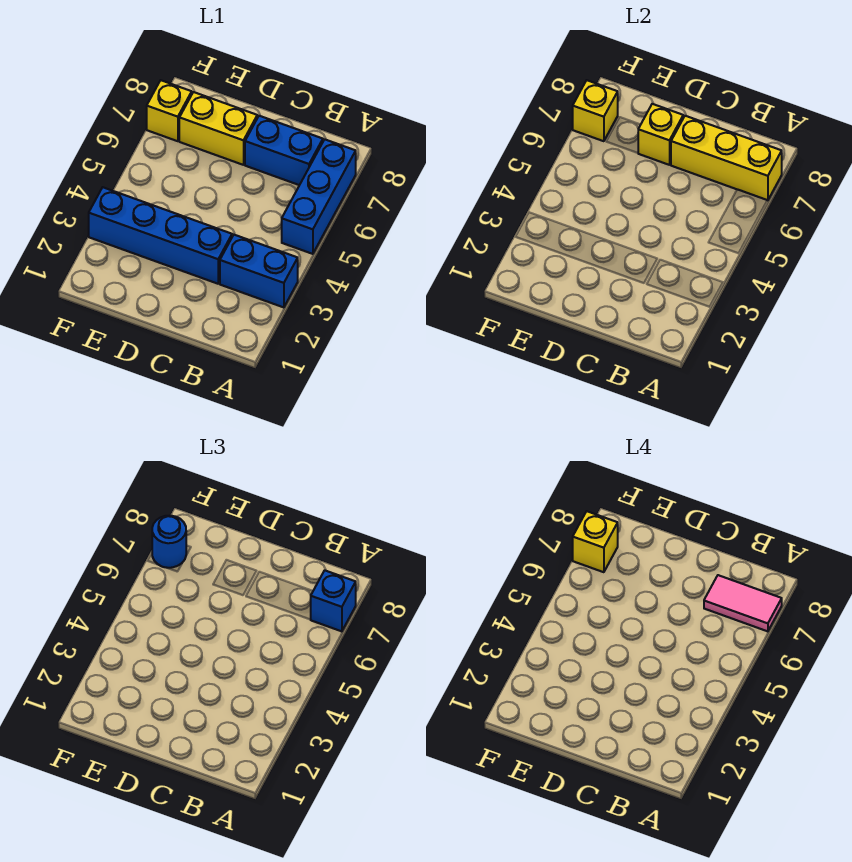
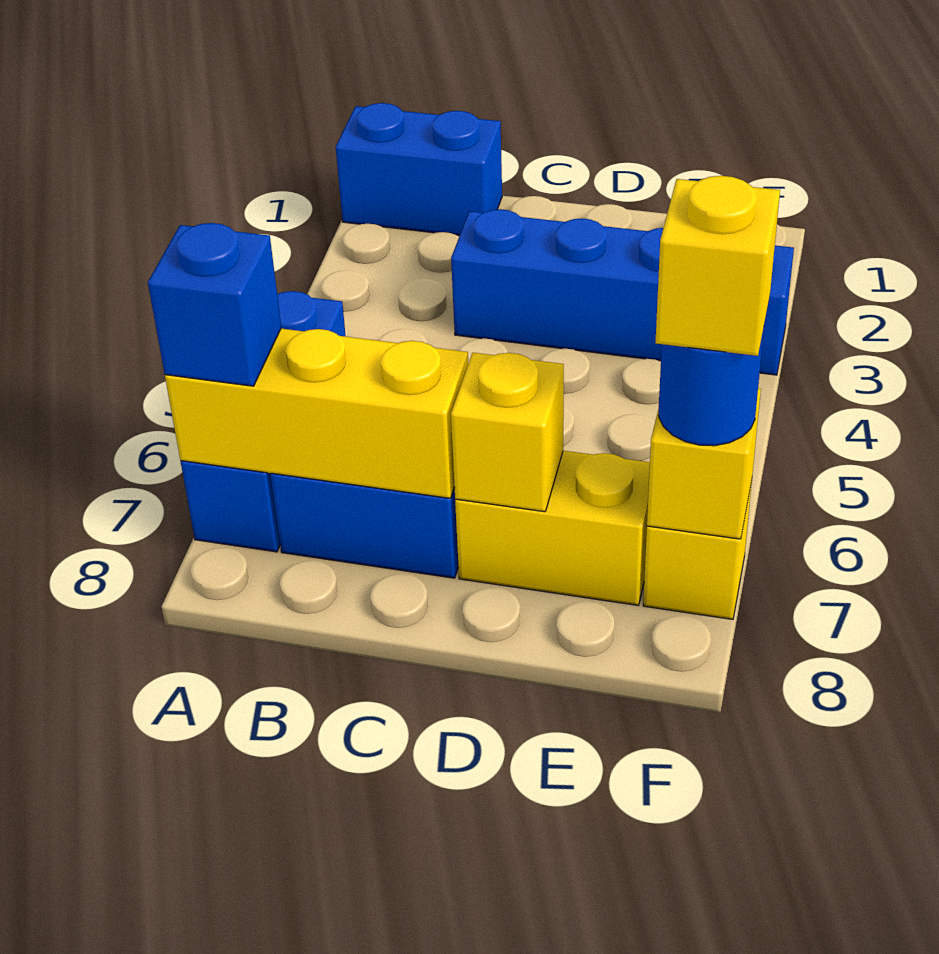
blue 1x2 brick [220,235,298,307] -> blue 1x2 brick moved to [336,103,502,236]
pink 1x2 tile [704,575,782,631] -> none

